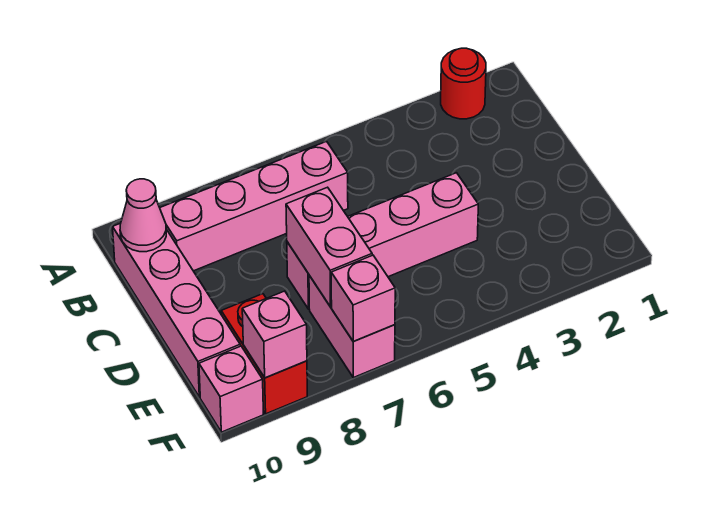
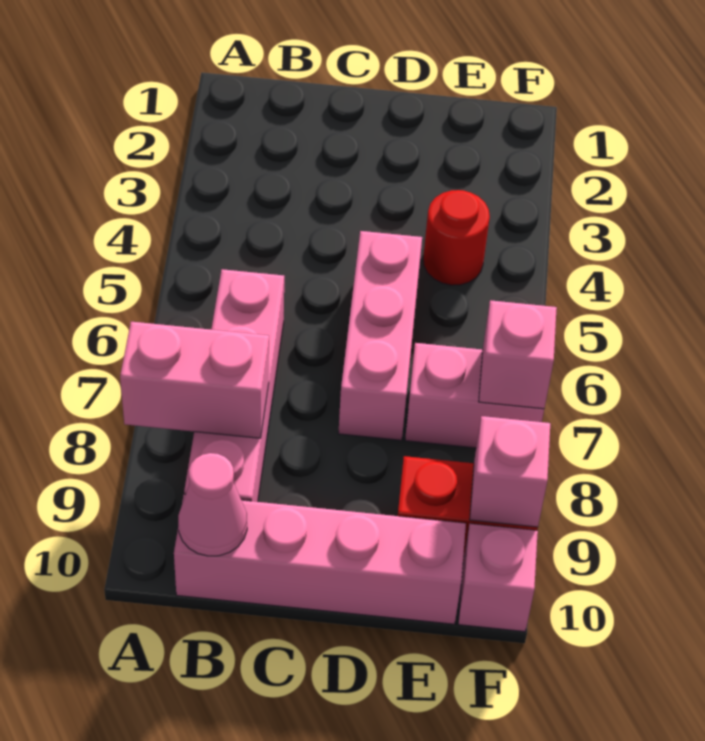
red 1x1 round brick [441,48,486,119] -> red 1x1 round brick moved to [423,190,490,285]
pink 1x4 brick [287,173,478,309] -> pink 1x3 brick [338,231,422,440]
pink 1x2 brick [286,187,372,307] -> pink 1x2 brick moved to [120,322,269,438]

